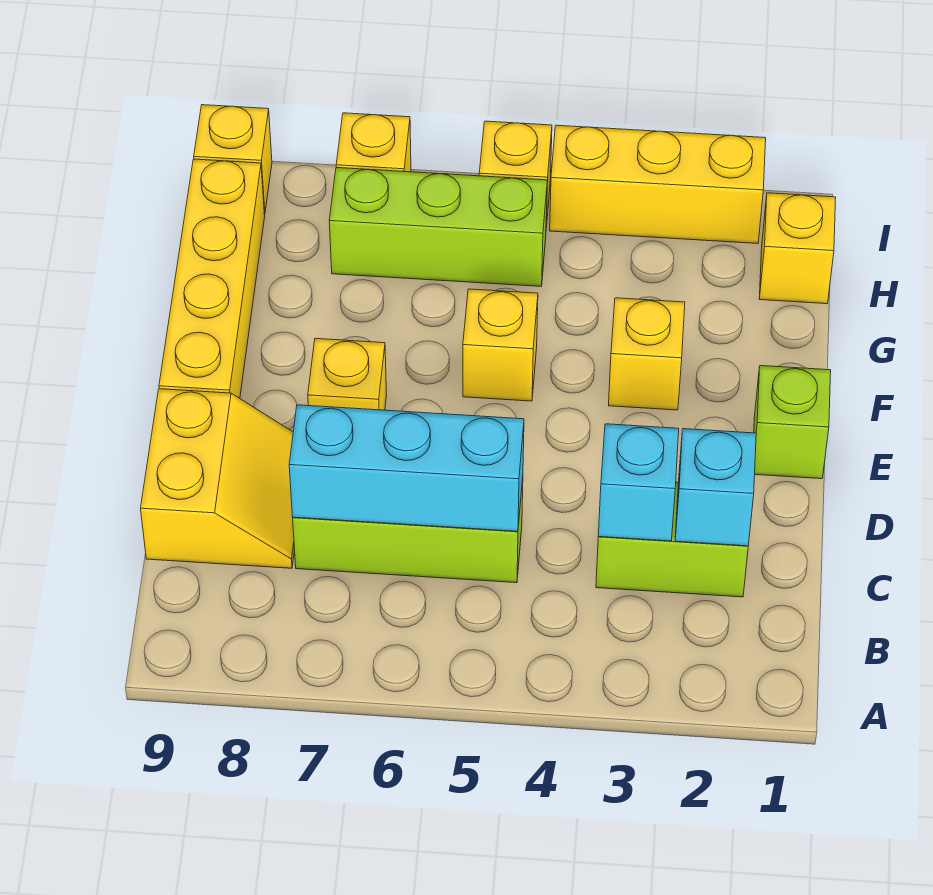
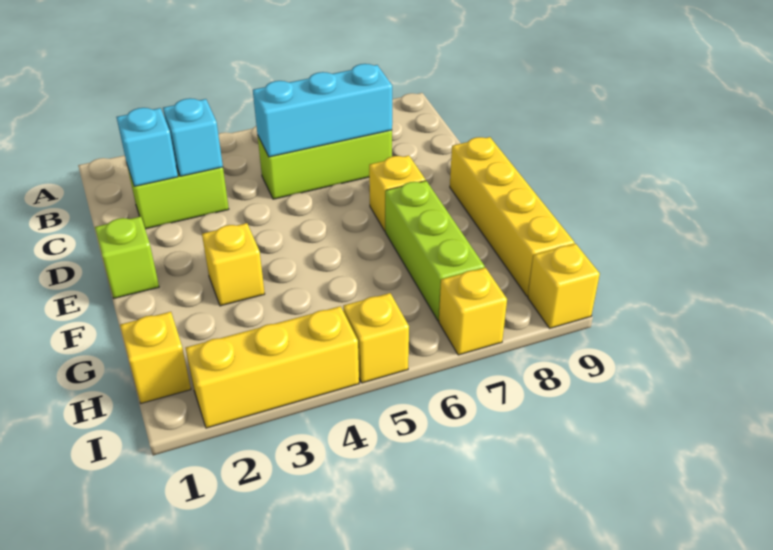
yellow 2x2 slope [141,389,295,568] -> none
yellow 1x1 brick [463,289,538,401] -> none
lime 1x3 brick [329,168,547,286] -> lime 1x3 brick turned to [385,181,485,321]

